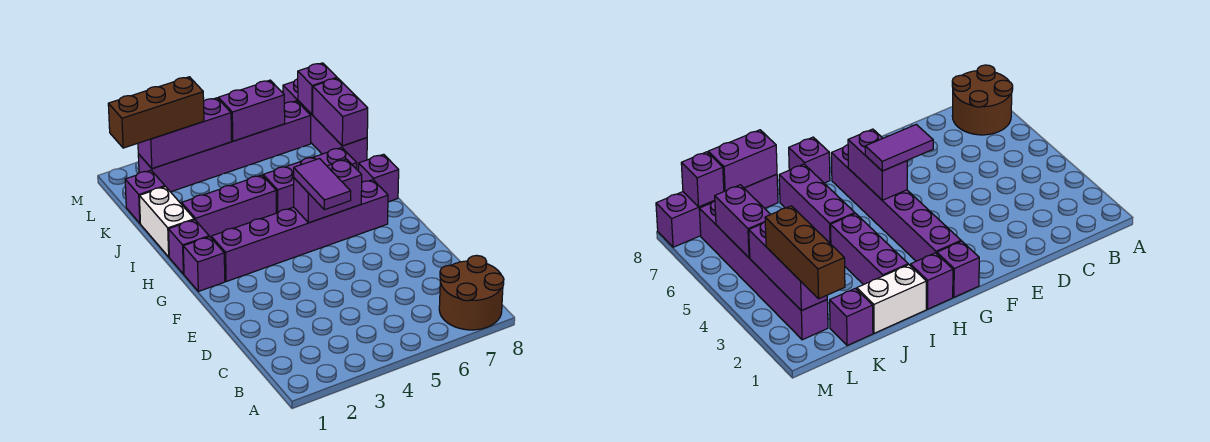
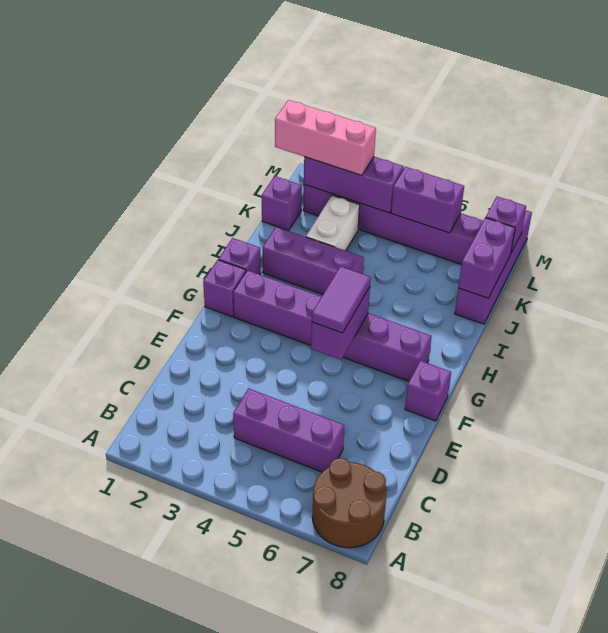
purple 1x2 brick [294,159,362,223] -> purple 1x2 brick turned to [311,287,370,360]
purple 1x1 brick [358,154,399,202] -> purple 1x1 brick moved to [405,361,451,421]
white 1x2 brick [139,187,194,257] -> white 1x2 brick moved to [306,195,360,251]
purple 1x3 brick [263,148,357,213] -> purple 1x3 brick moved to [233,389,344,472]
brown 1x3 brick [108,77,204,148] -> pink 1x3 brick [275,100,376,176]

